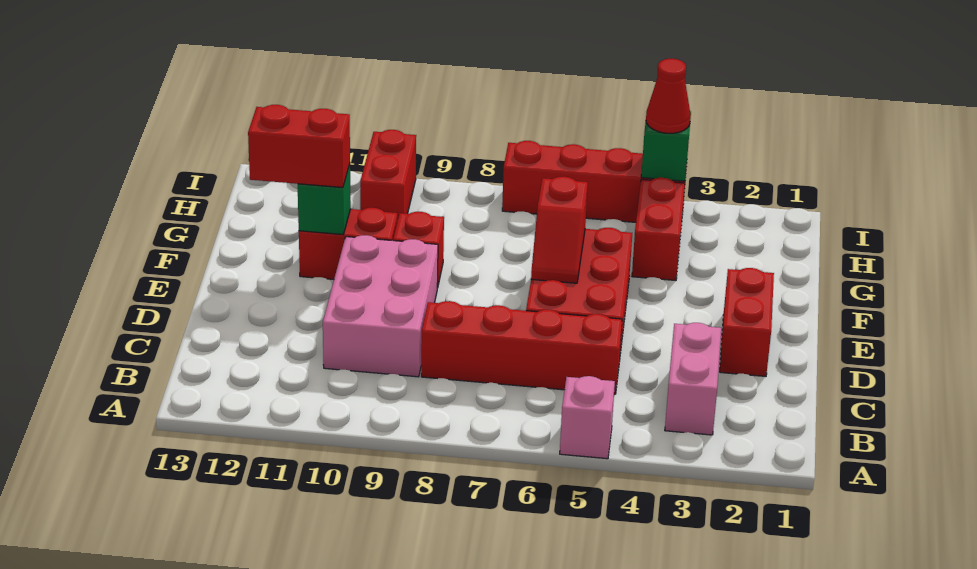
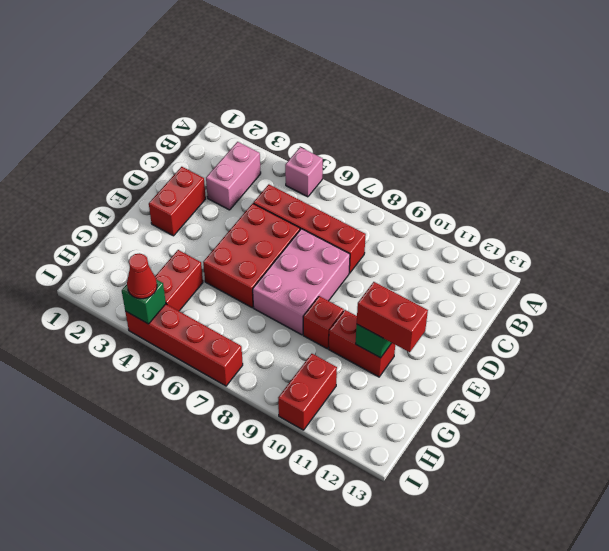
pink 2x3 brick [323,235,438,377] -> pink 2x3 brick moved to [253,229,350,335]
red 1x2 slope [531,177,588,283] -> none

